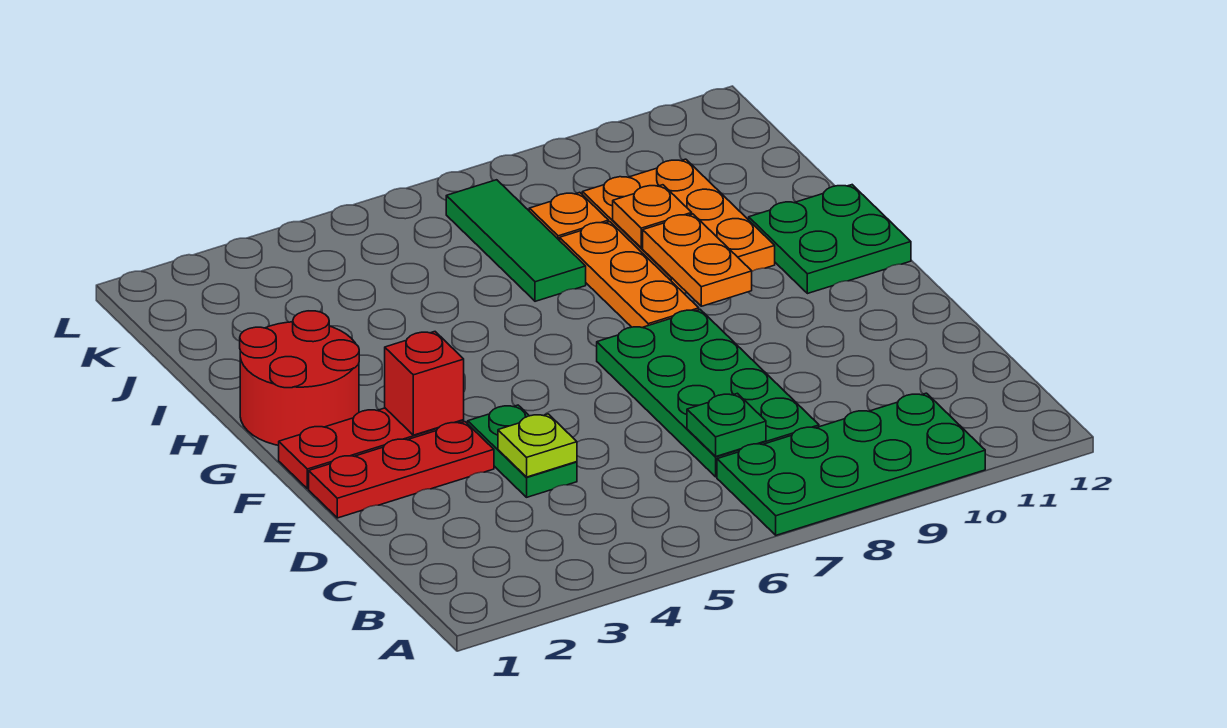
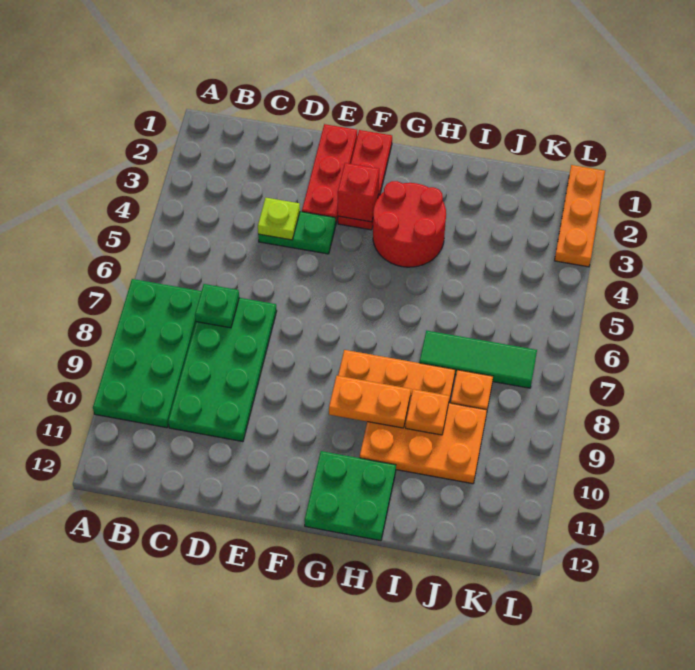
green 2x4 plate [597,310,819,477] -> green 2x4 plate turned to [168,298,277,442]
red 2x2 round brick [240,311,359,445] -> red 2x2 round brick moved to [373,181,446,267]
none -> orange 1x3 plate [555,165,605,267]

